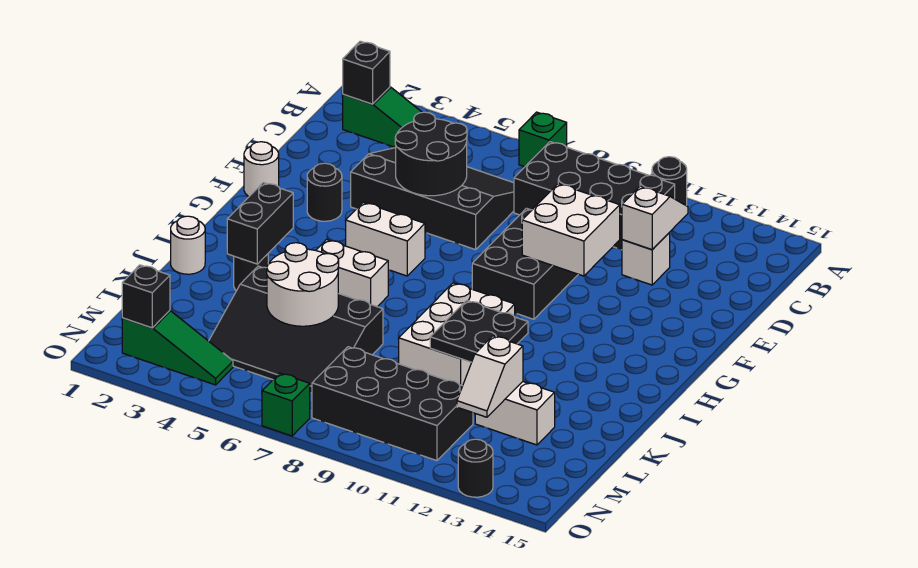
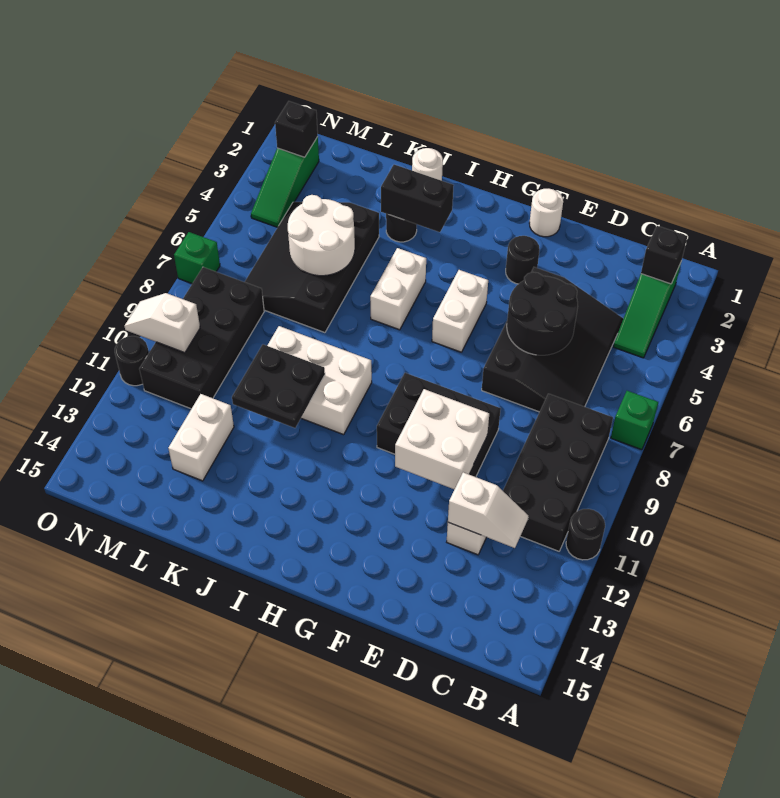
white 1x2 slope [457,336,523,417] -> white 1x2 slope moved to [124,293,200,353]
black 1x1 round brick [458,439,493,497] -> black 1x1 round brick moved to [115,336,149,386]

